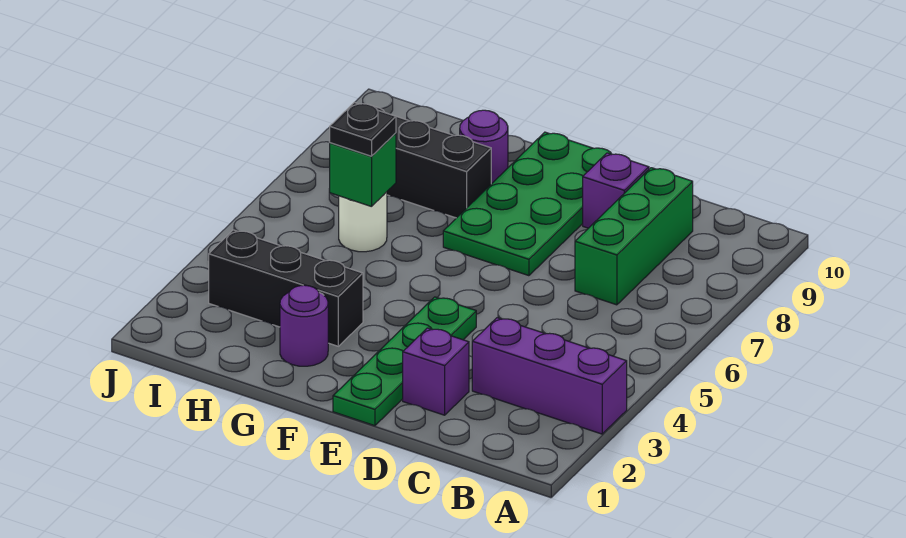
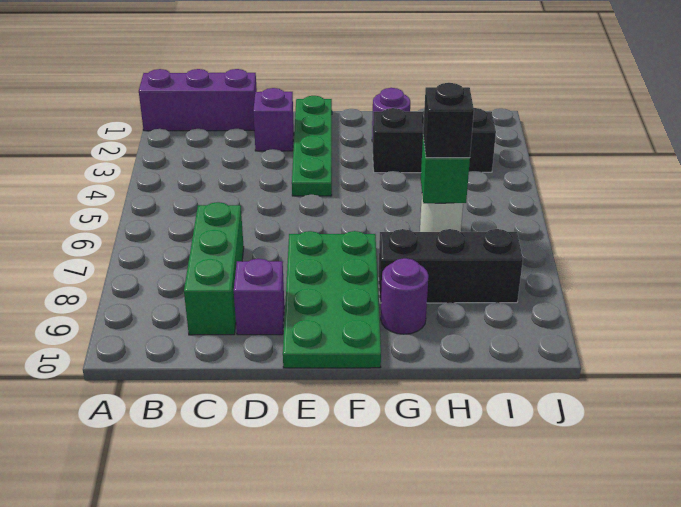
purple 1x3 brick [472,318,627,434] -> purple 1x3 brick moved to [139,69,257,131]
black 1x1 plate [330,103,396,156] -> black 1x1 brick [423,83,474,158]

